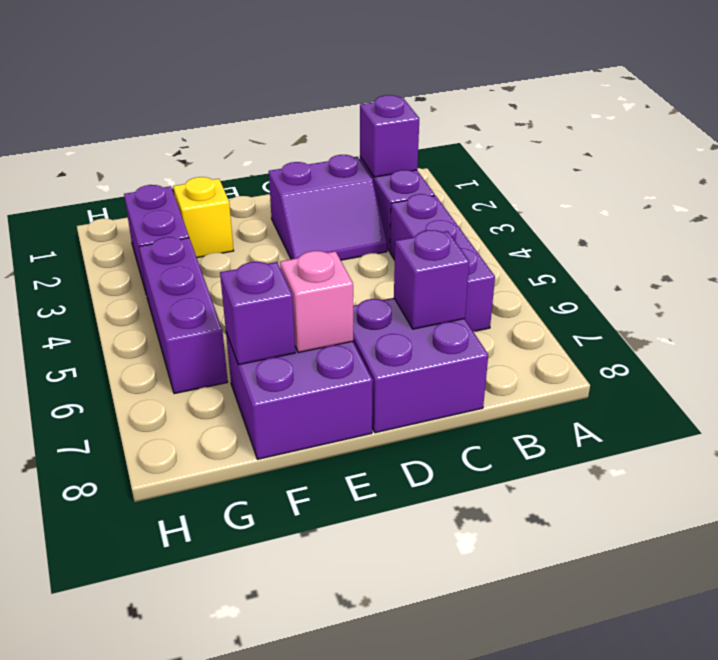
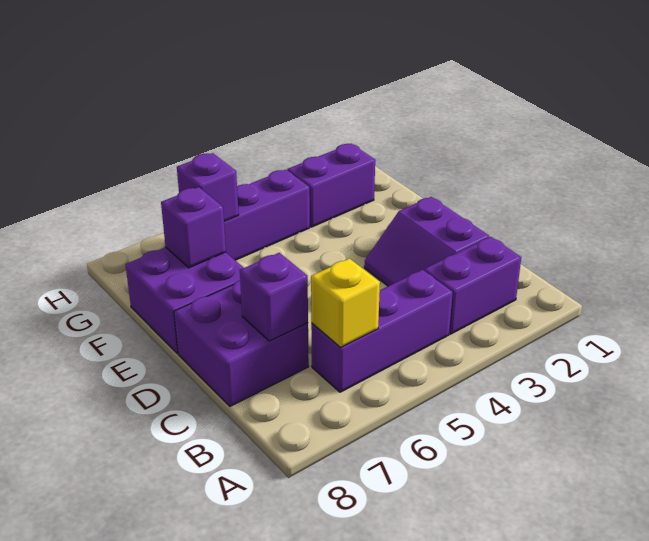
purple 1x1 brick [360,95,419,177] -> purple 1x1 brick moved to [177,153,239,221]
pink 1x1 brick [280,251,353,353] -> none
yellow 1x1 brick [173,177,234,258] -> yellow 1x1 brick moved to [311,258,380,347]

